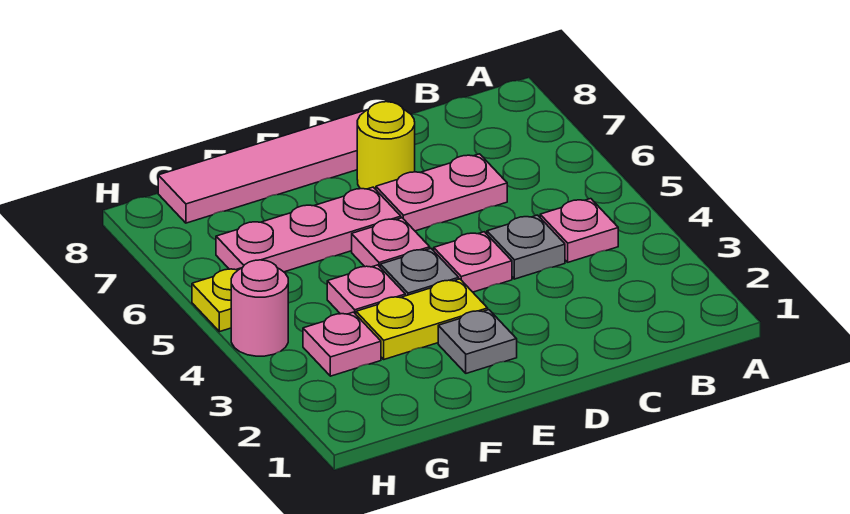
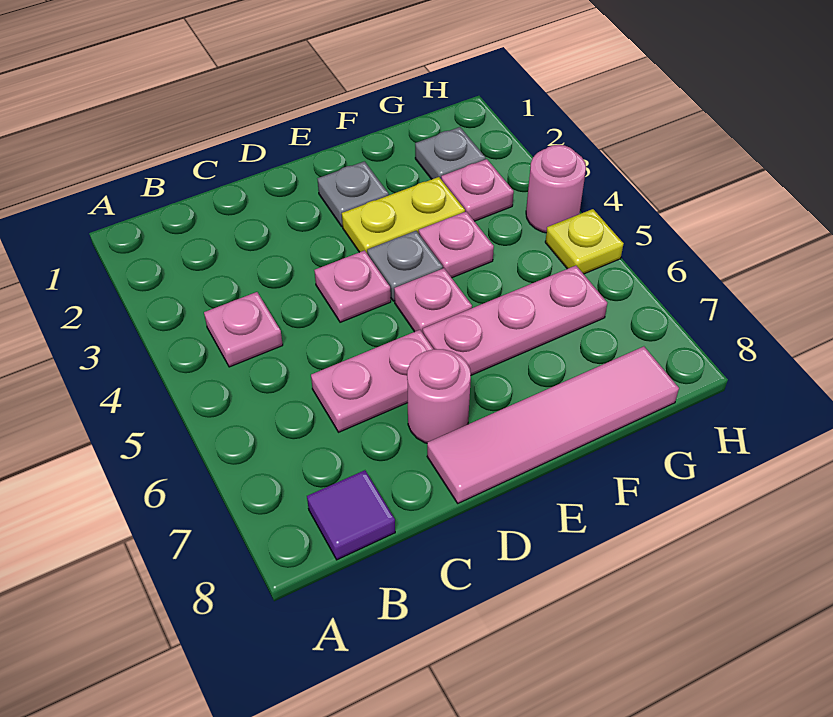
none -> purple 1x1 tile [307,470,395,560]
grey 1x1 plate [487,215,565,279] -> grey 1x1 plate moved to [415,127,486,179]
yellow 1x1 round brick [357,102,415,189] -> pink 1x1 round brick [407,349,471,443]

